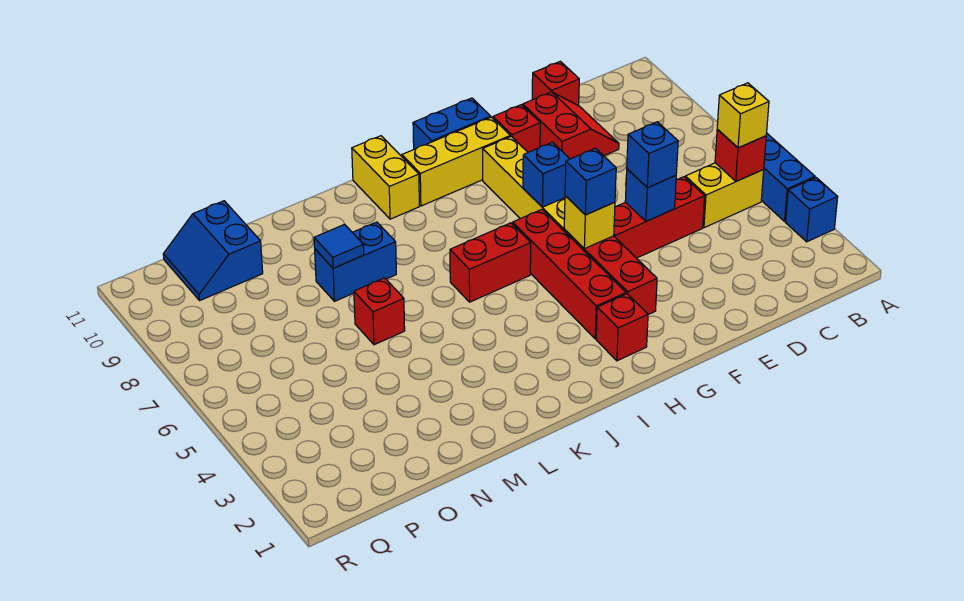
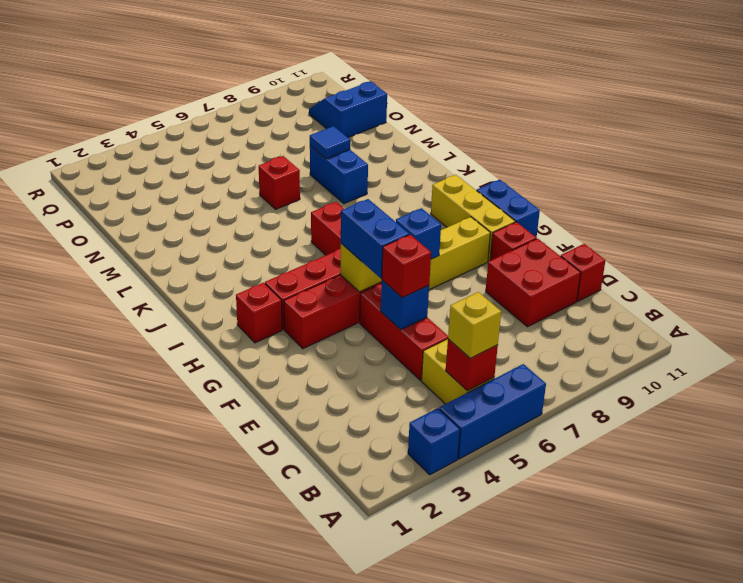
red 2x2 slope [523,92,619,159] -> red 2x2 brick [486,239,581,327]
blue 1x1 brick [627,122,678,188] -> red 1x1 brick [382,235,431,298]
blue 1x1 brick [565,148,616,215] -> blue 1x2 brick [341,199,409,278]
yellow 1x2 brick [352,136,419,219] -> none

